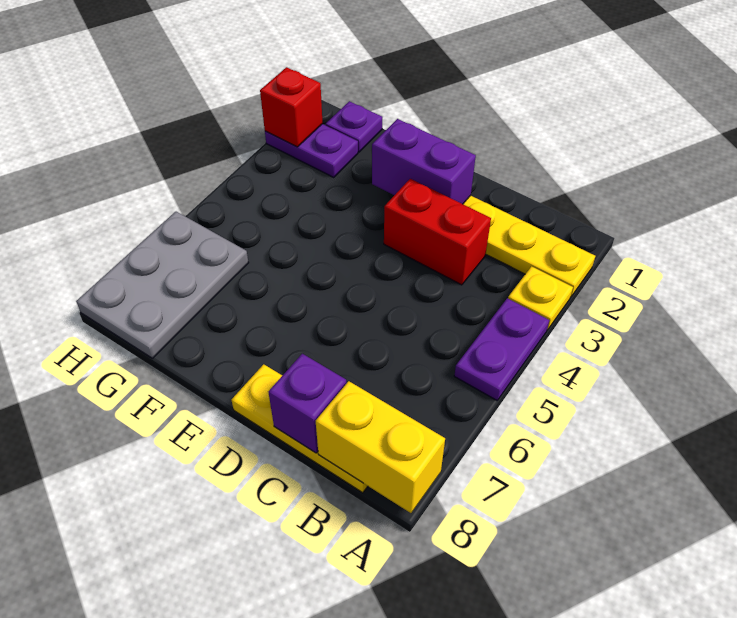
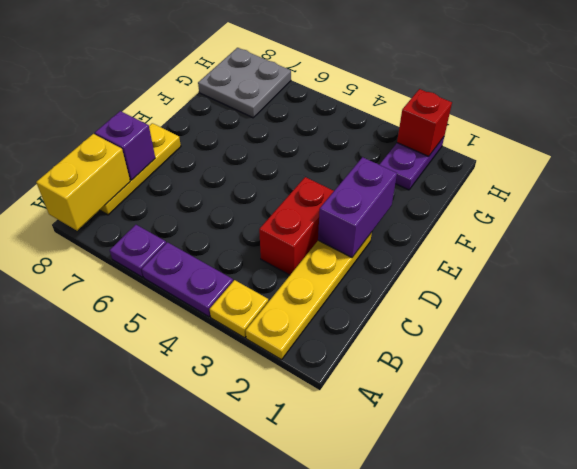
purple 1x1 plate [326,101,382,152] -> purple 1x1 plate moved to [110,225,166,277]
grey 2x3 plate [76,212,249,358] -> grey 2x2 plate [198,48,291,118]

